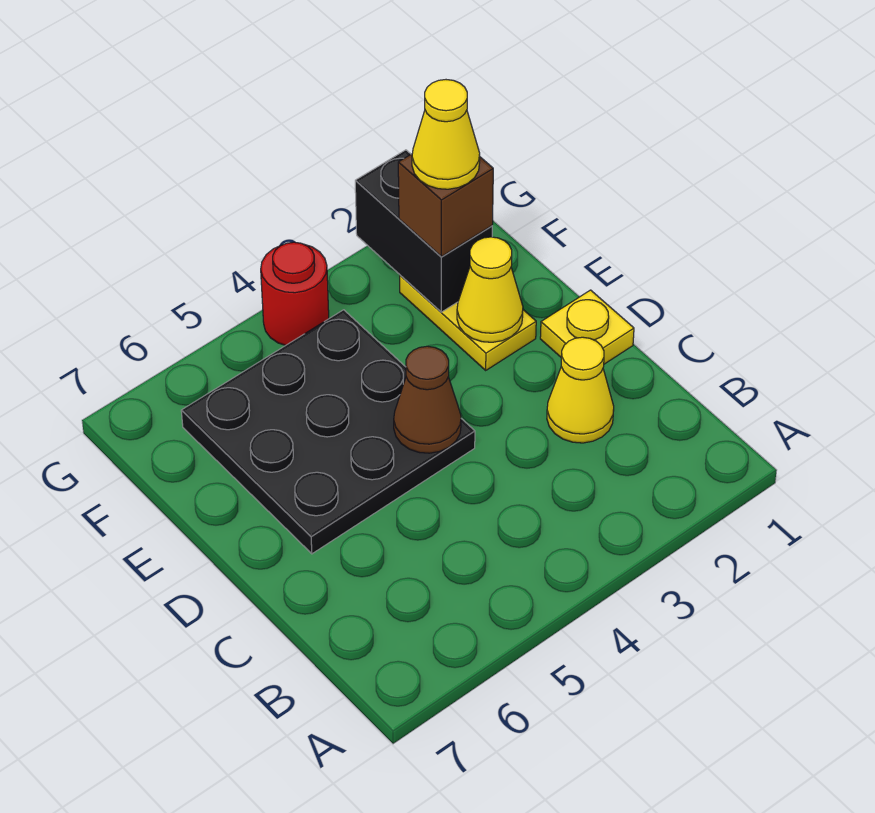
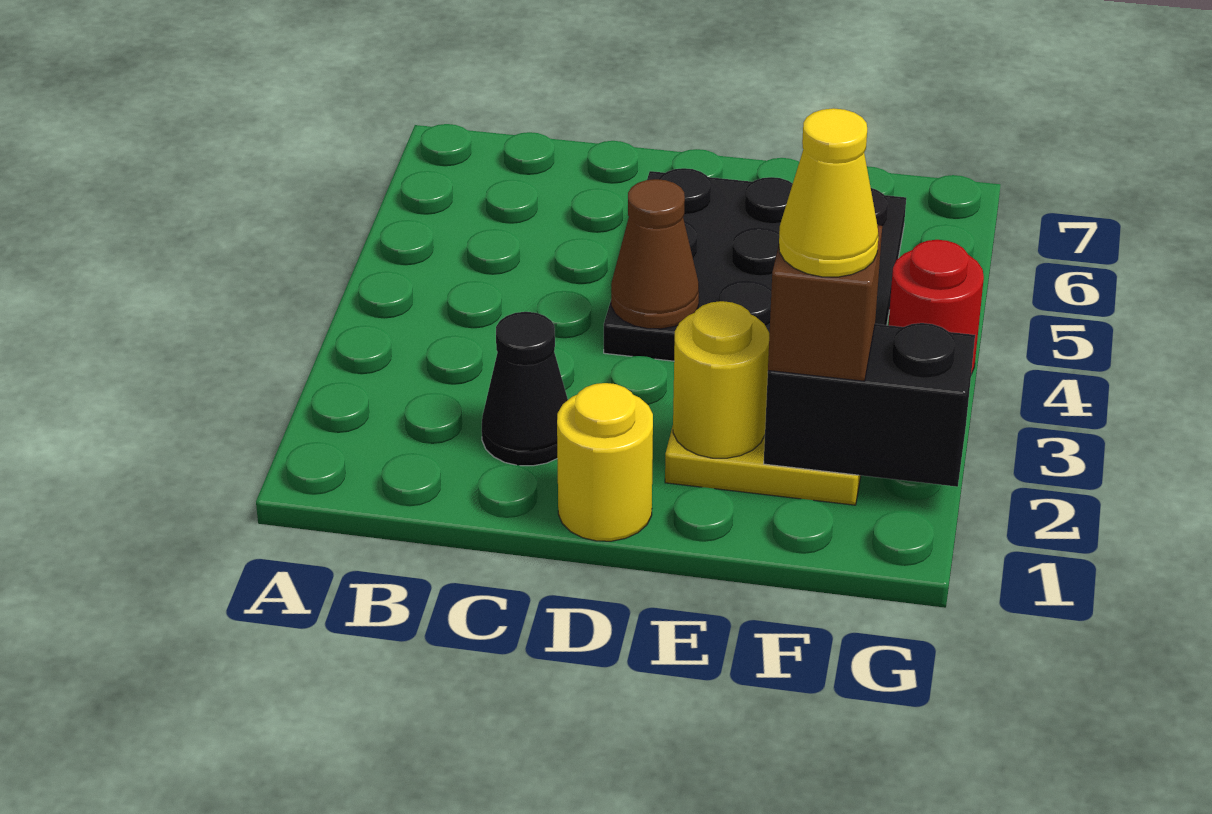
yellow 1x1 cone [547,337,614,443] -> black 1x1 cone [482,312,568,466]
yellow 1x1 plate [540,290,634,364] -> yellow 1x1 round brick [557,383,653,541]
yellow 1x1 cone [457,237,523,342] -> yellow 1x1 round brick [673,301,769,458]

